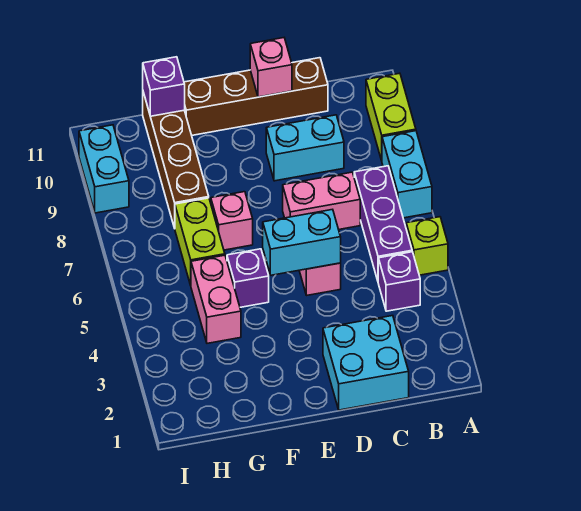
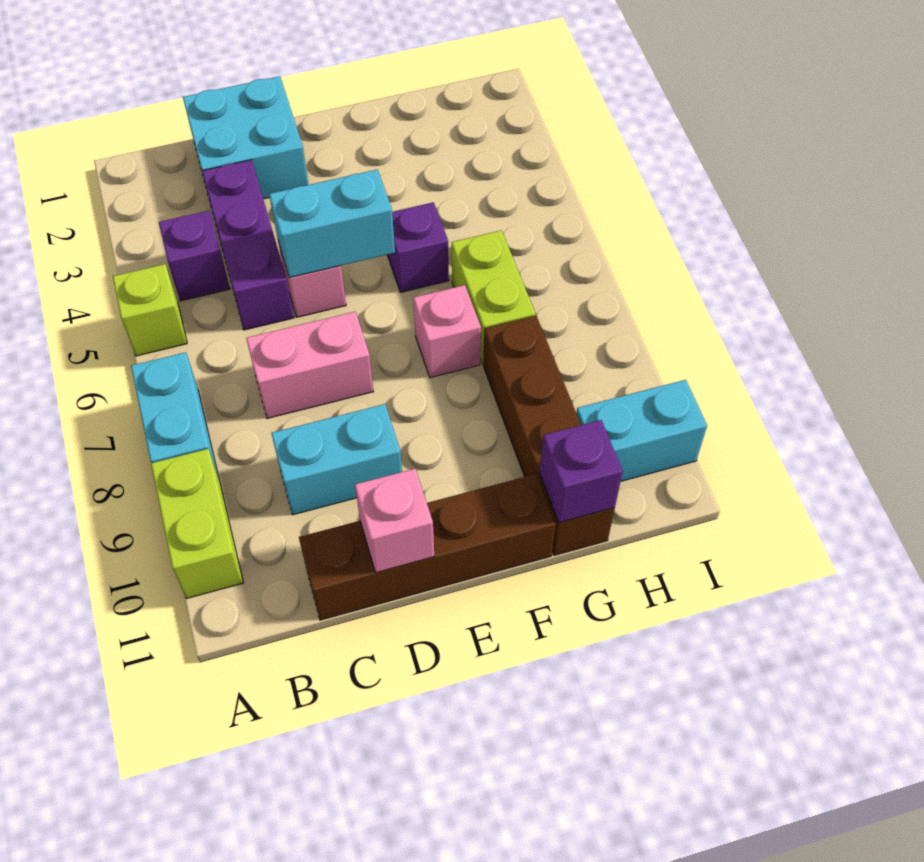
purple 1x3 brick [354,166,412,281] -> purple 1x3 brick moved to [202,160,294,330]
pink 1x2 brick [191,255,241,343] -> none
cyan 1x2 brick [79,125,129,213] -> cyan 1x2 brick turned to [576,380,707,481]

